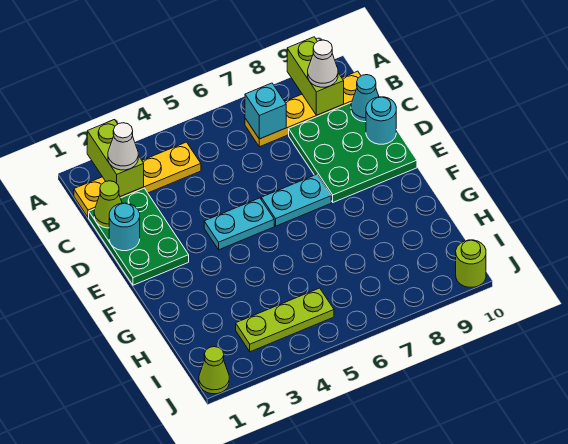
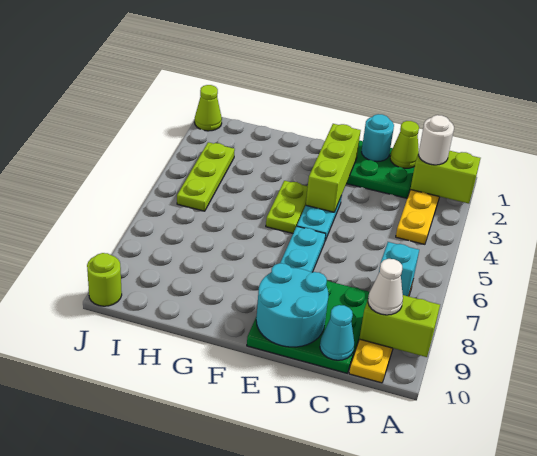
white 1x1 cone [108,123,138,170] -> white 1x1 round brick [419,115,454,165]
cyan 1x1 round brick [366,97,396,144] -> cyan 2x2 round brick [256,263,328,347]
none -> lime 1x3 brick [306,124,361,212]
none -> lime 1x2 plate [266,181,308,233]

